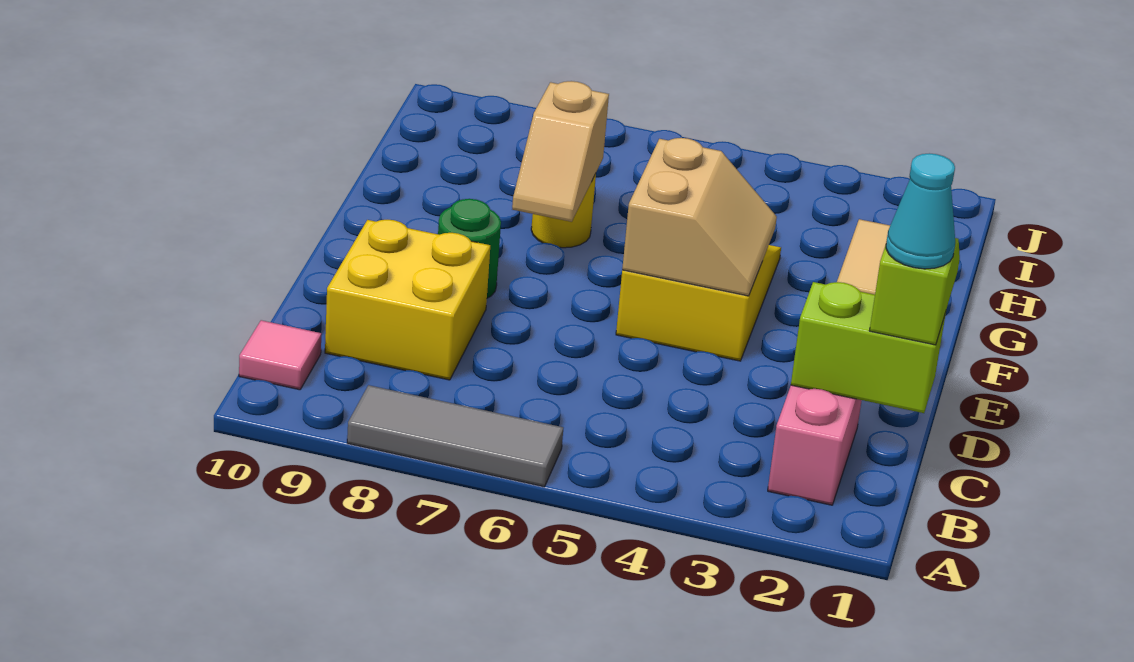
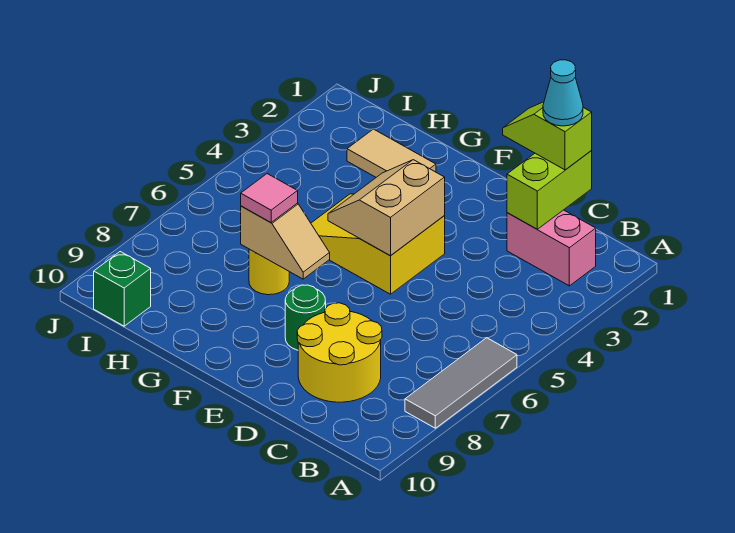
pink 1x1 tile [239,320,321,390] -> pink 1x1 tile moved to [241,174,298,223]
yellow 2x2 brick [325,220,490,380] -> yellow 2x2 round brick [297,303,382,402]
tan 2x2 slope [622,138,777,296] -> tan 2x2 slope turned to [328,160,445,256]
none -> green 1x1 brick [94,252,151,326]

